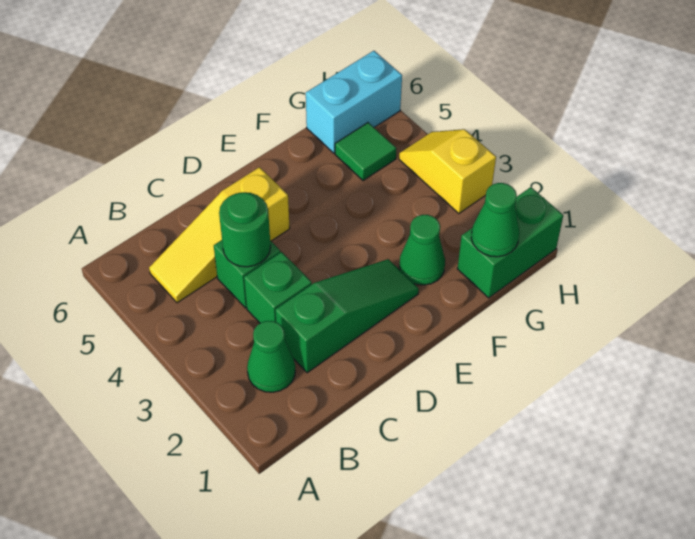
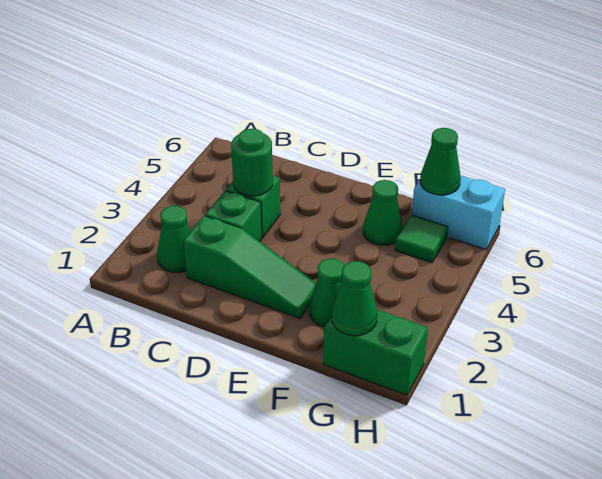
yellow 1x3 slope [149,167,290,303] -> none
none -> green 1x1 cone [363,180,403,245]
none -> green 1x1 cone [420,128,461,195]
yellow 1x2 slope [399,129,496,213] -> none

